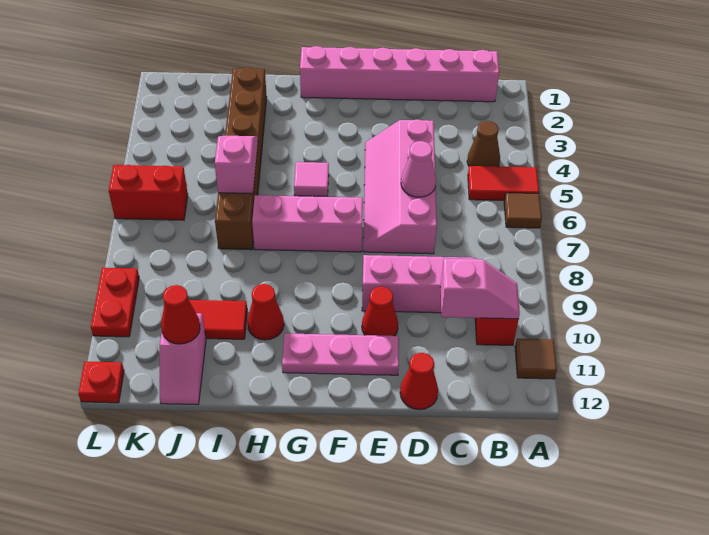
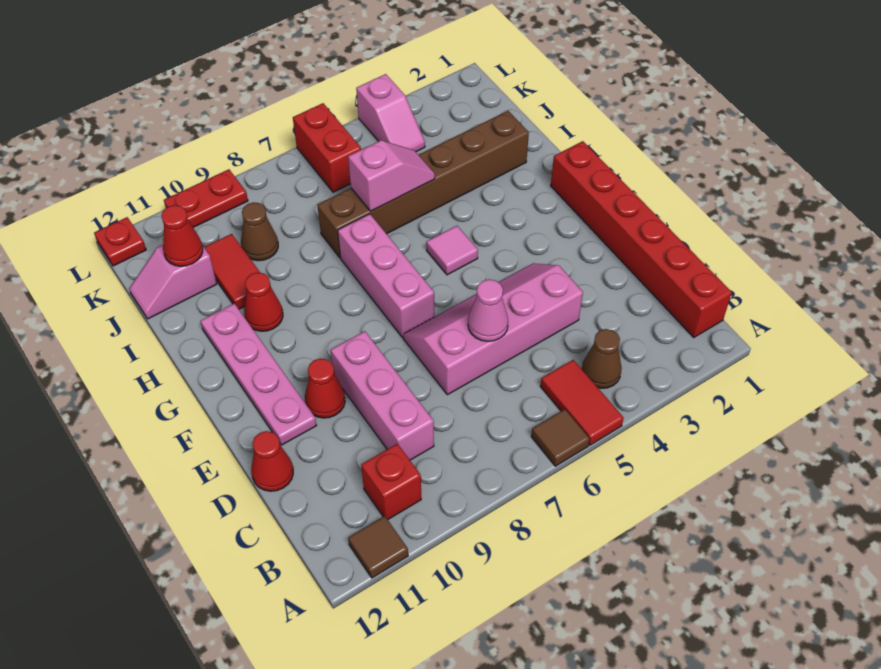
pink 1x6 brick [300,46,499,102] -> red 1x6 brick [551,141,732,338]
pink 1x2 slope [441,258,520,319] -> pink 1x2 slope moved to [356,74,425,152]
pink 1x3 plate [282,333,399,375] -> pink 1x4 plate [201,303,317,445]
none -> brown 1x1 cone [241,202,278,261]

